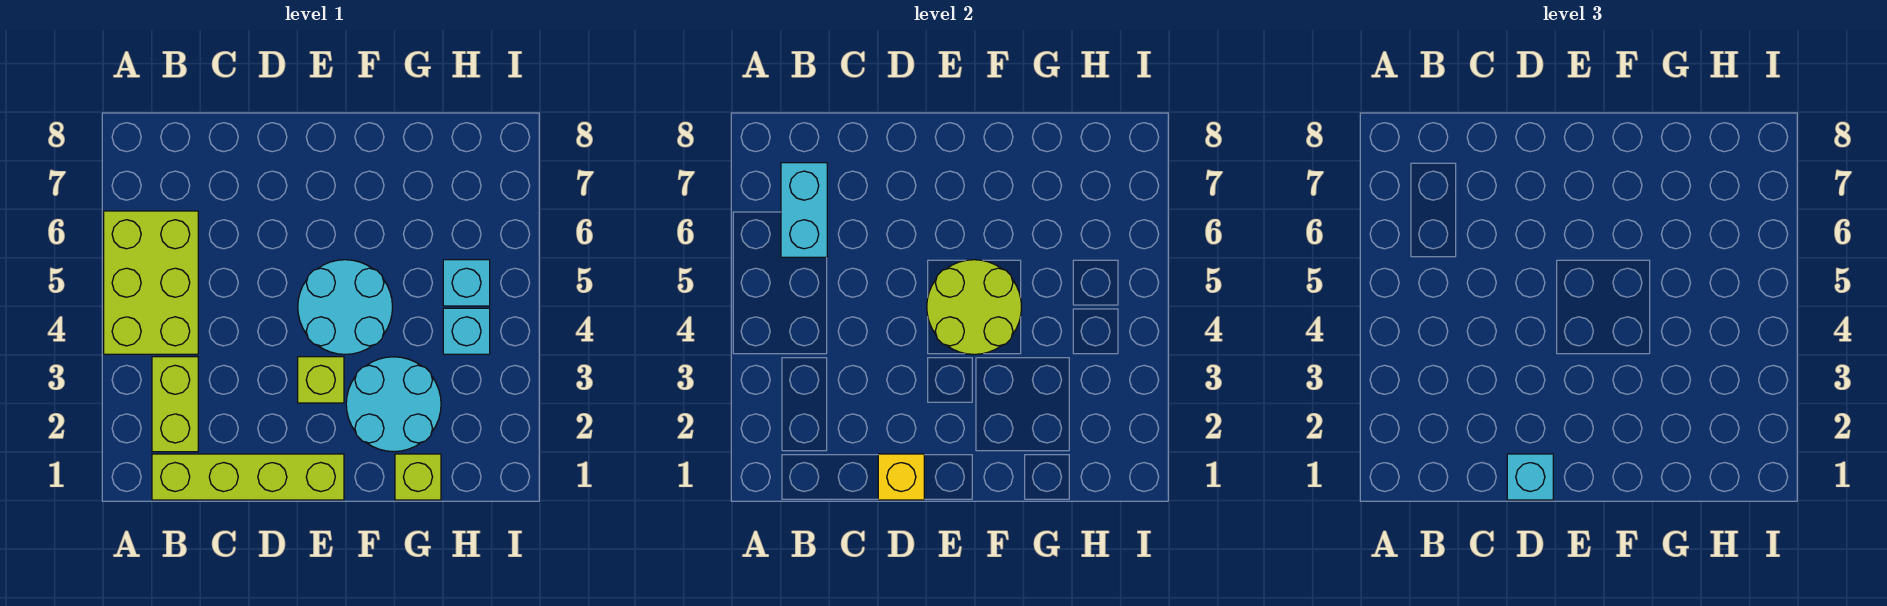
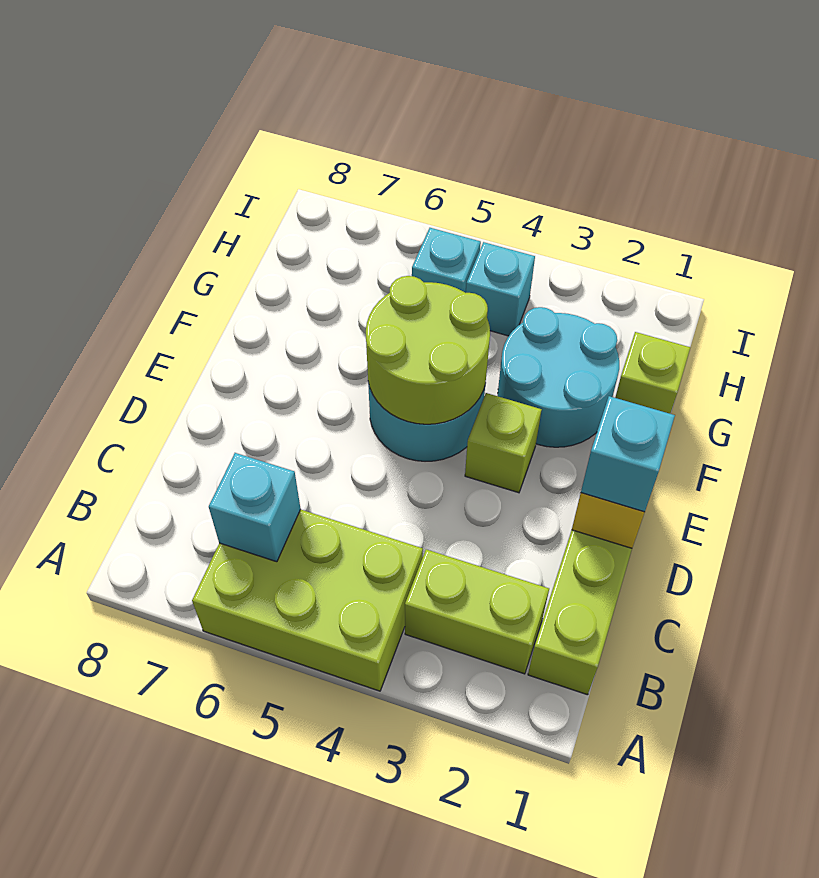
cyan 1x2 brick [781,163,827,257] -> cyan 1x1 brick [209,453,301,562]

